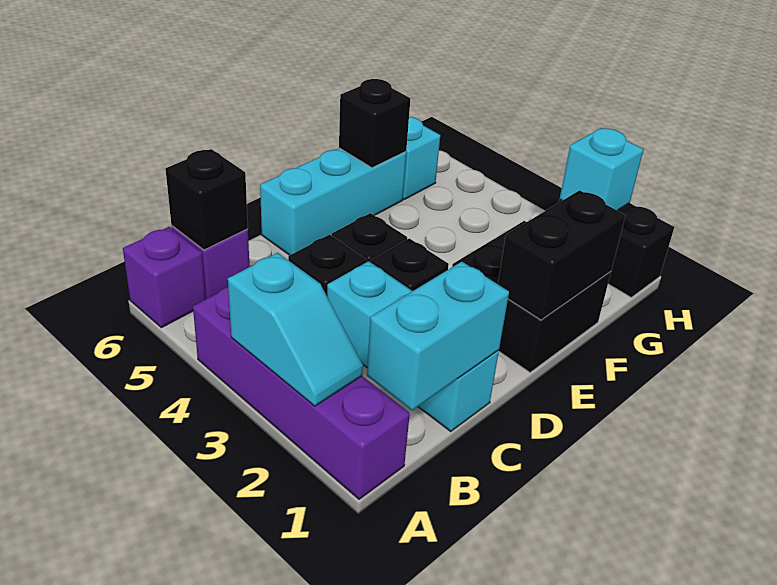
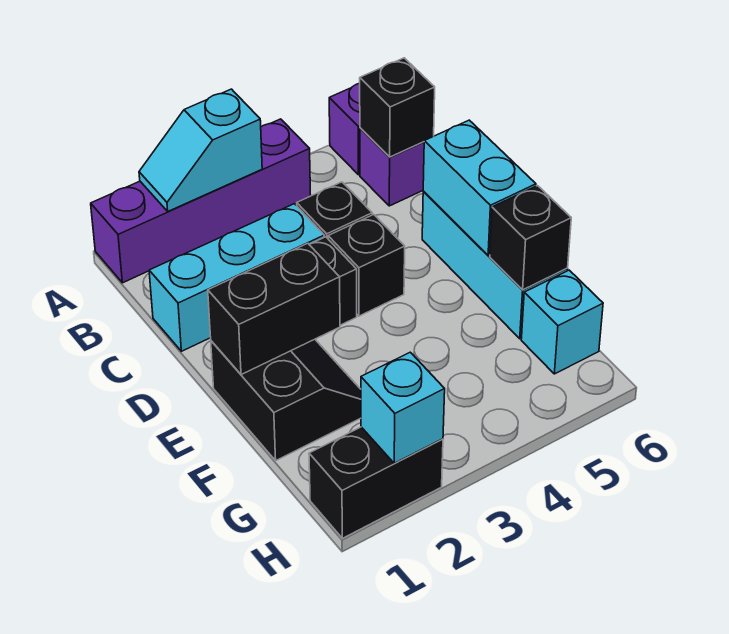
cyan 1x2 brick [367,262,509,410] -> cyan 1x2 brick moved to [423,120,536,255]
black 2x2 brick [452,221,611,372] -> black 2x2 slope [211,339,361,460]
black 1x2 brick [498,190,625,320] -> black 1x2 brick turned to [208,243,340,375]

